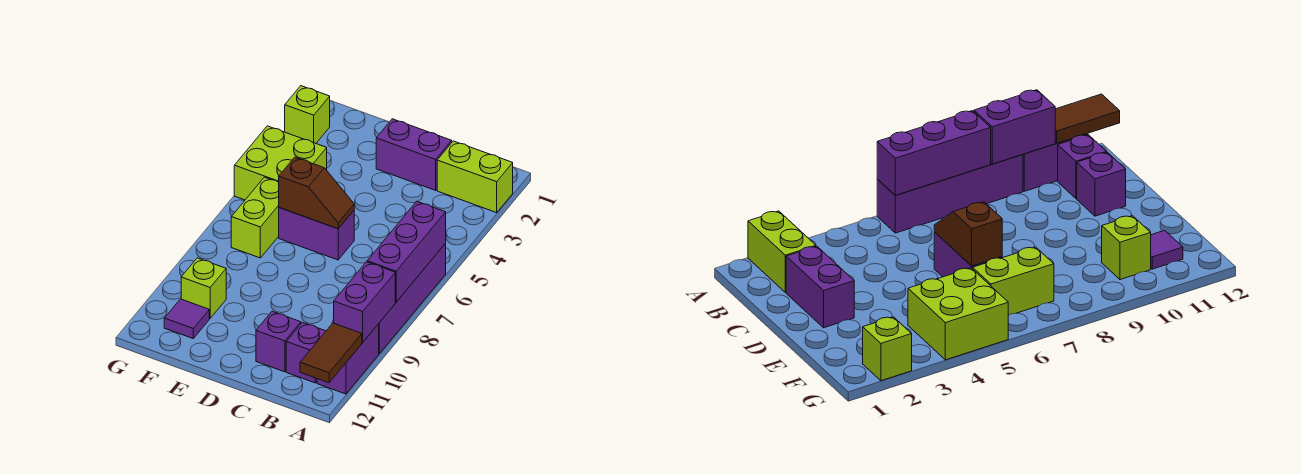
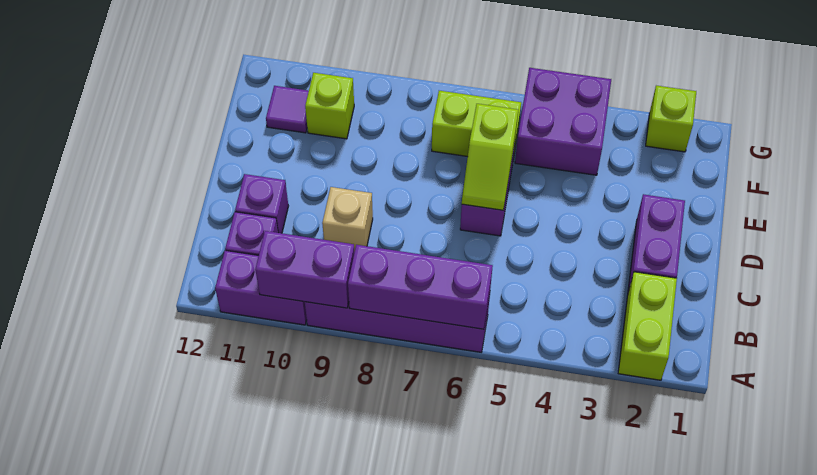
brown 1x2 tile [300,323,362,383] -> none
none -> tan 1x1 brick [322,187,373,252]
brown 1x2 slope [279,157,354,229] -> lime 1x2 slope [462,104,518,210]
lime 2x2 brick [234,126,327,200] -> purple 2x2 brick [515,68,611,175]

